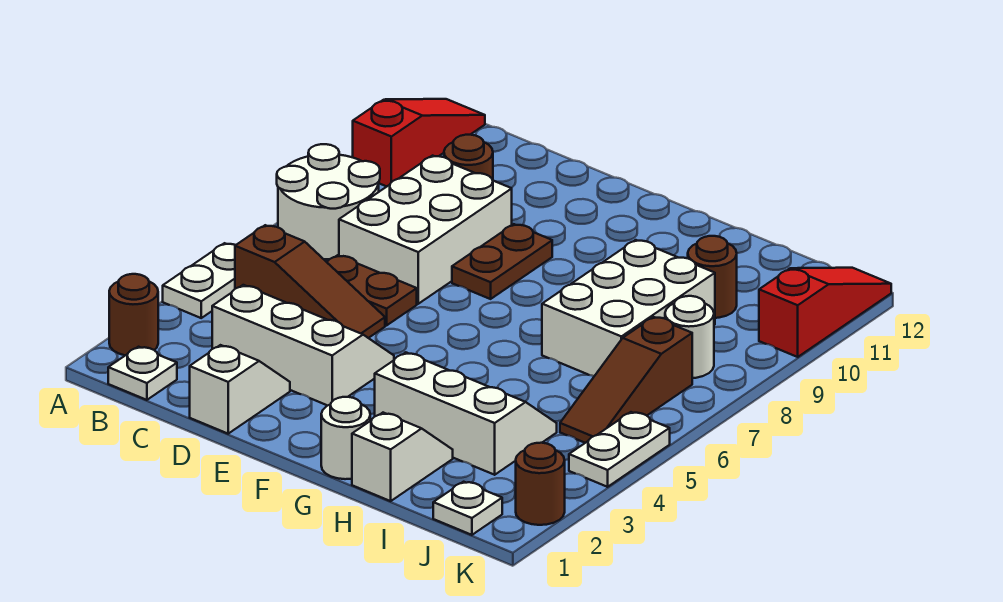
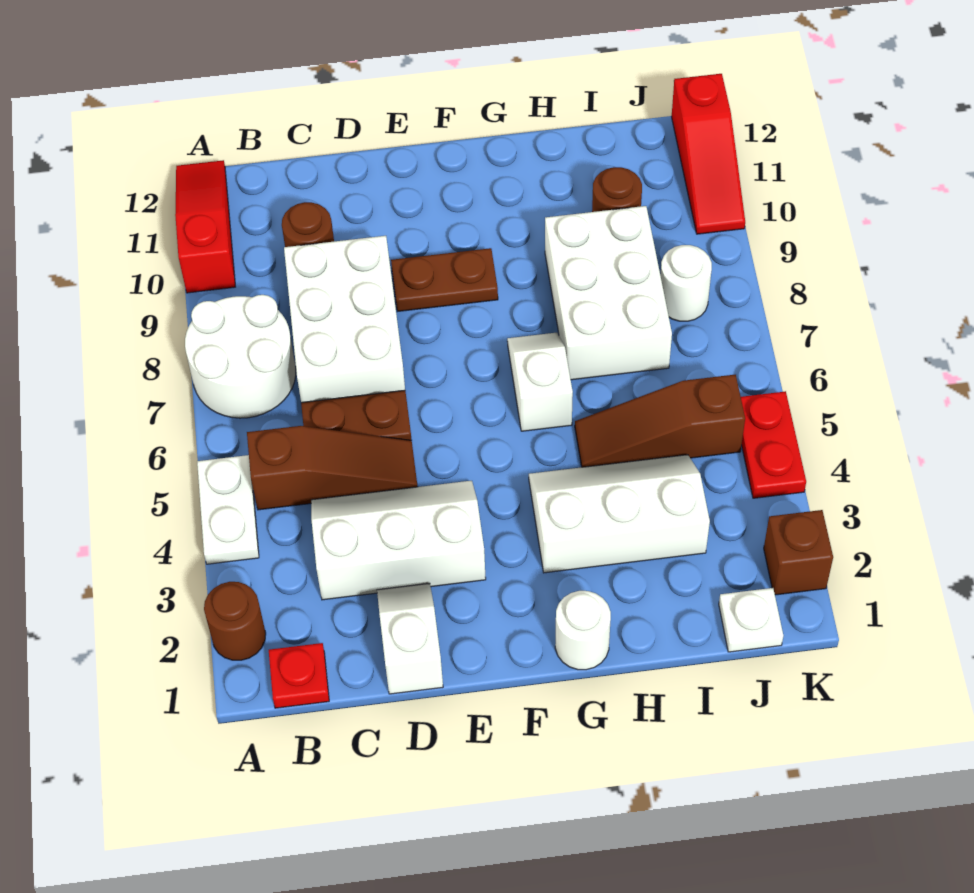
white 1x1 plate [108,347,177,400] -> red 1x1 plate [269,643,329,708]
brown 1x2 plate [452,224,552,299] -> brown 1x2 plate turned to [391,248,498,311]
white 1x2 slope [352,413,453,501] -> white 1x2 slope moved to [507,333,573,431]
brown 1x3 slope [560,317,692,443] -> brown 1x3 slope turned to [575,375,745,467]
brown 1x1 round brick [516,443,565,525] -> brown 1x1 brick [764,510,833,595]
white 1x2 plate [569,412,670,487] -> red 1x2 plate [741,391,806,498]
red 1x3 slope [759,268,891,357] -> red 1x3 slope turned to [672,74,745,234]

